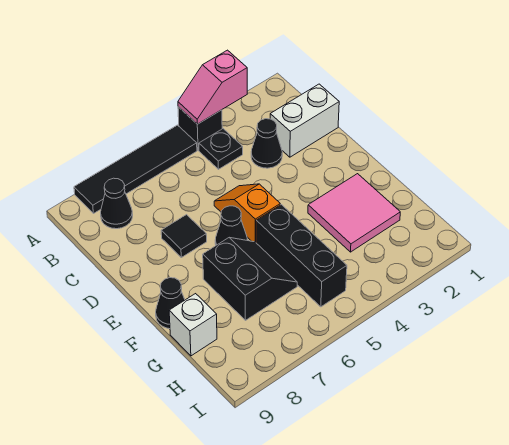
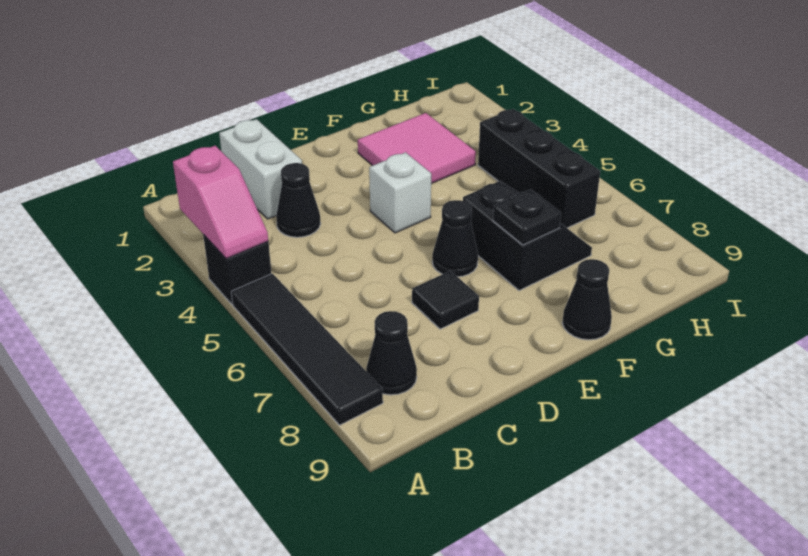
black 1x1 plate [199,129,243,169] -> black 1x1 plate moved to [493,189,561,245]
orange 1x2 slope [214,184,280,242] -> none
black 1x3 brick [256,205,347,307] -> black 1x3 brick turned to [478,109,600,228]
black 2x2 slope [203,238,297,320] -> black 2x2 slope turned to [463,181,592,291]
white 1x1 brick [169,294,217,356] -> white 1x1 brick moved to [369,152,431,233]

